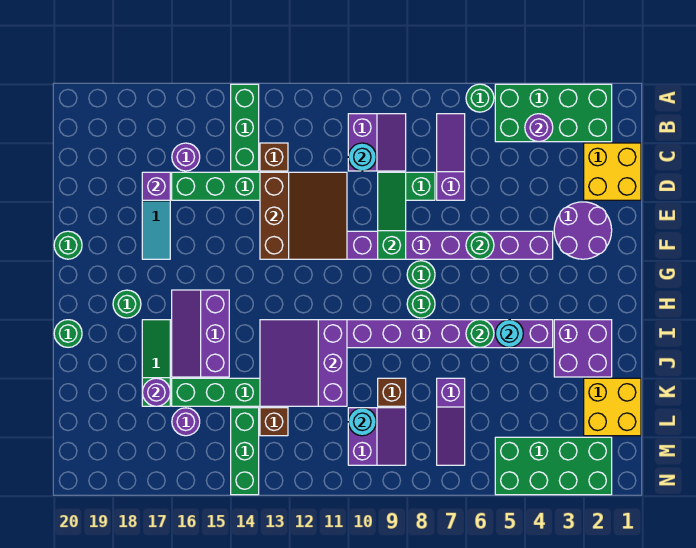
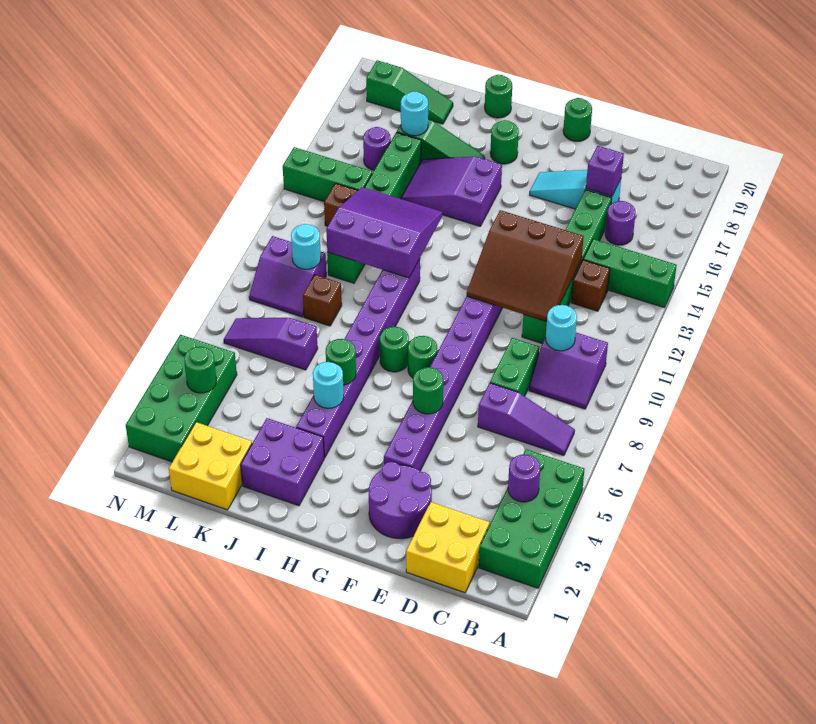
green 1x1 round brick [466,84,494,112] -> green 1x1 round brick moved to [184,347,216,393]
green 1x3 slope [378,172,406,259] -> green 1x3 slope moved to [366,60,453,124]
purple 2x3 slope [172,290,229,377] -> purple 2x3 slope turned to [401,156,502,226]
purple 1x1 round brick [142,378,170,406] -> cyan 1x1 round brick [401,91,428,136]

